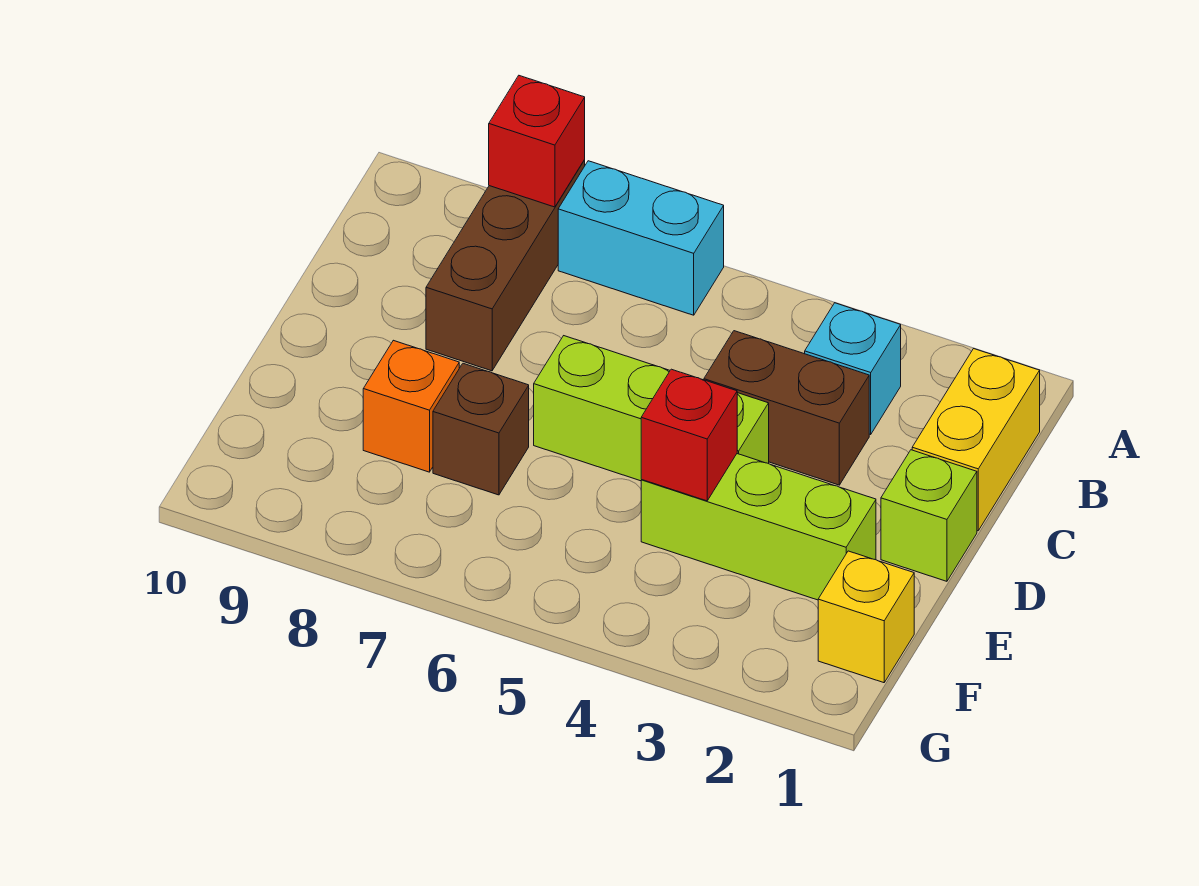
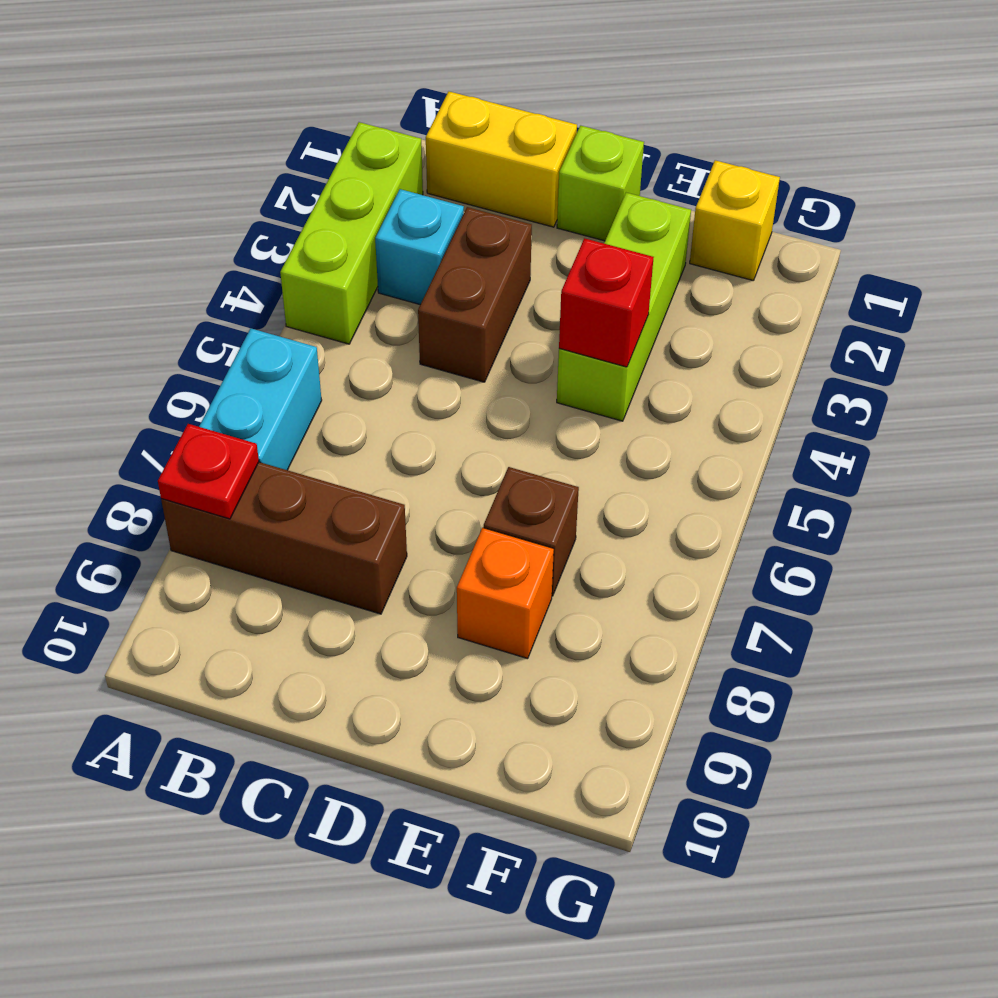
red 1x1 brick [489,76,585,207] -> red 1x1 plate [158,424,259,519]
lime 1x3 brick [534,336,769,481] -> lime 1x3 brick moved to [280,122,423,344]

